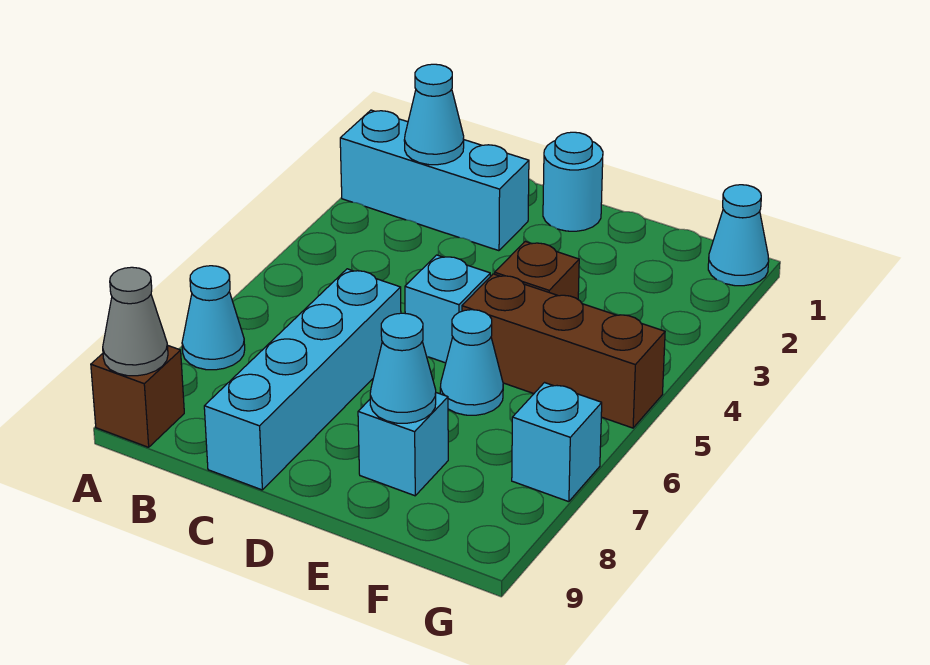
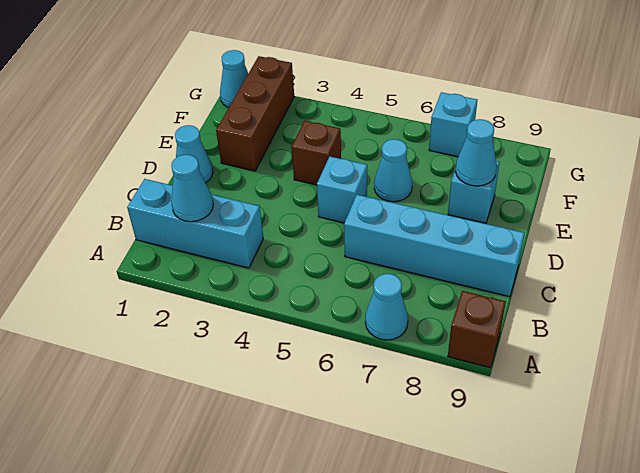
cyan 1x3 brick [340,110,529,251] -> cyan 1x3 brick turned to [127,179,263,268]
grey 1x1 cone [103,267,168,376] -> none
cyan 1x1 round brick [543,132,603,231] -> cyan 1x1 cone [175,125,213,183]
brown 1x3 brick [462,274,665,428] -> brown 1x3 brick moved to [216,56,294,171]

